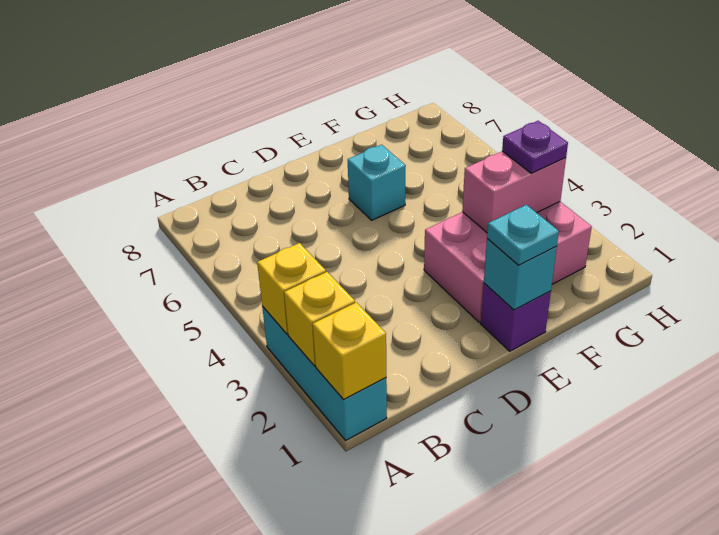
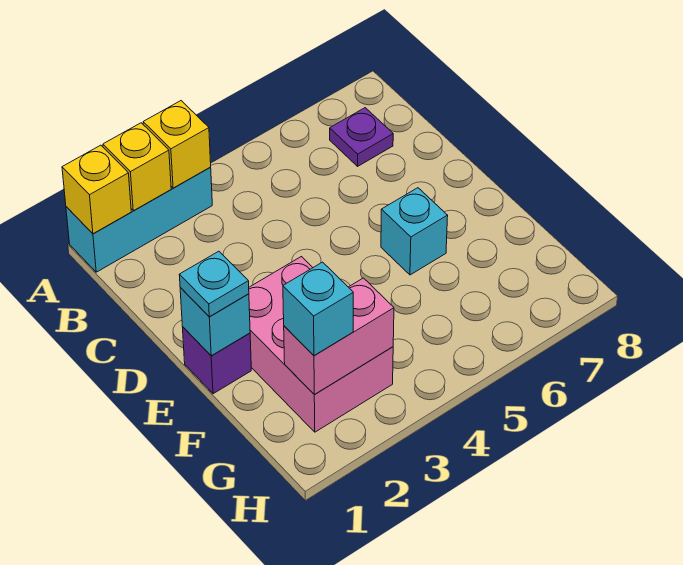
pink 1x2 brick [462,151,566,232] -> pink 1x2 brick turned to [284,278,394,395]
none -> cyan 1x1 brick [283,262,353,356]
purple 1x1 plate [502,121,568,174] -> purple 1x1 plate moved to [330,108,393,166]

